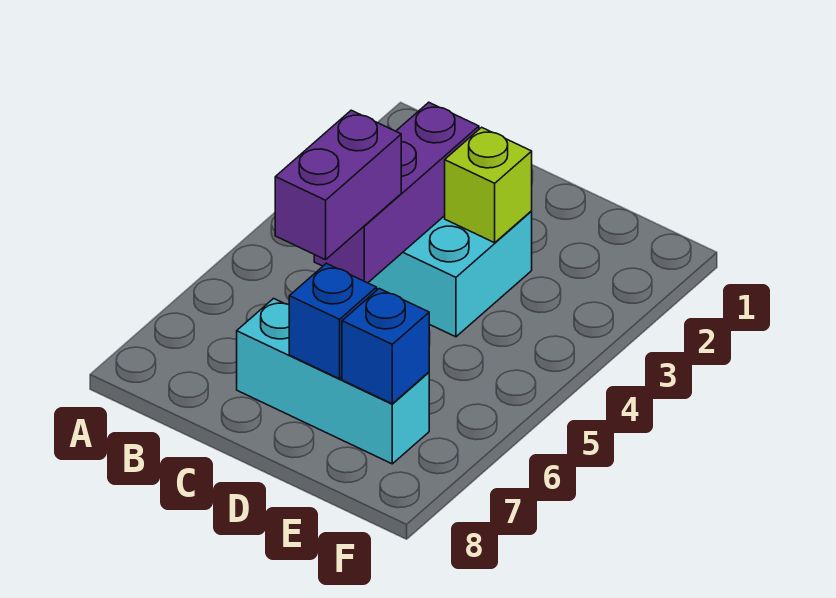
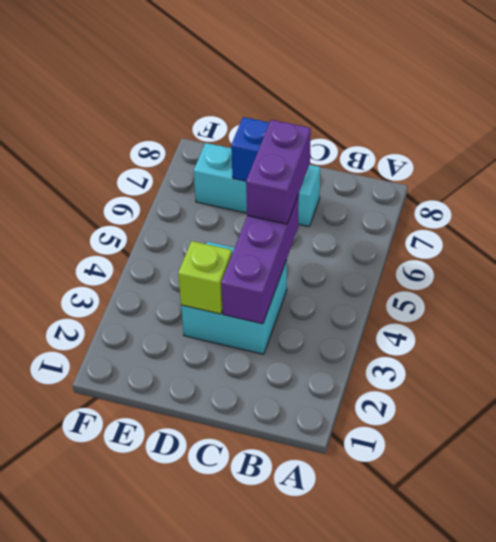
blue 1x1 brick [342,289,429,404] -> none

